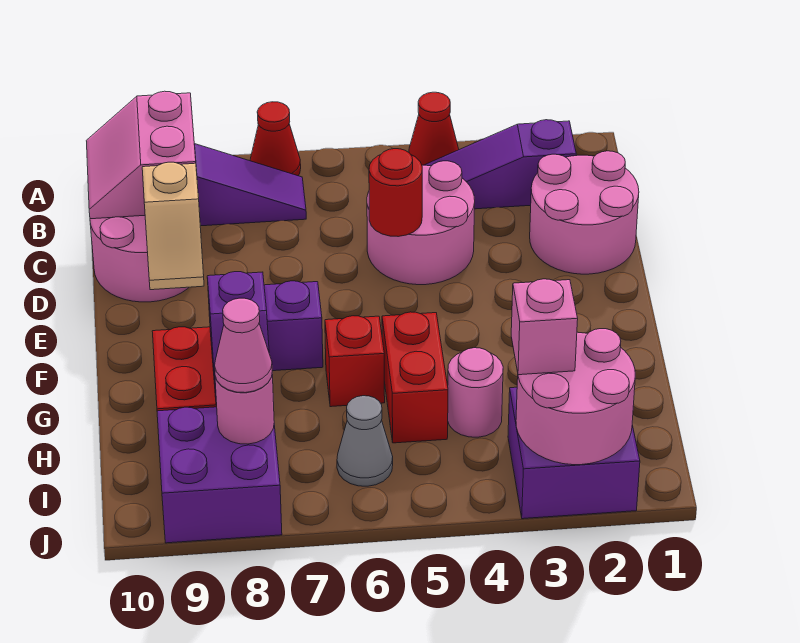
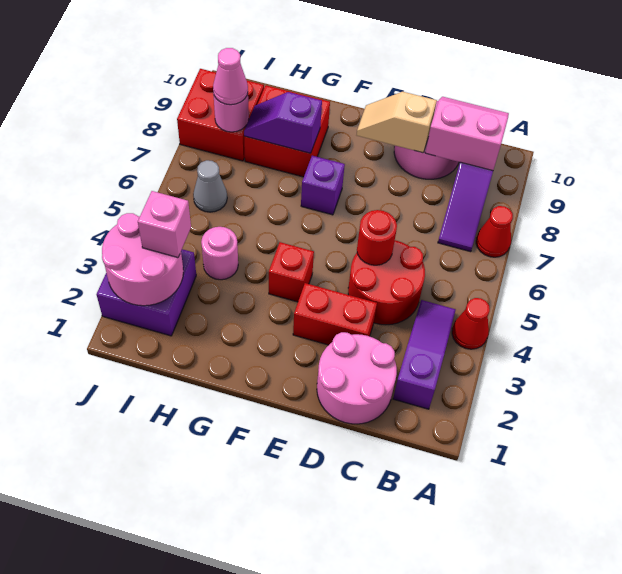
pink 2x2 round brick [367,161,475,285] -> red 2x2 round brick [348,240,425,325]
red 1x2 brick [382,312,448,443] -> red 1x2 brick moved to [293,283,377,345]
red 1x1 brick [325,316,385,407] -> red 1x1 brick moved to [269,242,314,302]
purple 2x2 brick [157,407,282,543] -> red 2x2 brick [177,69,264,161]

